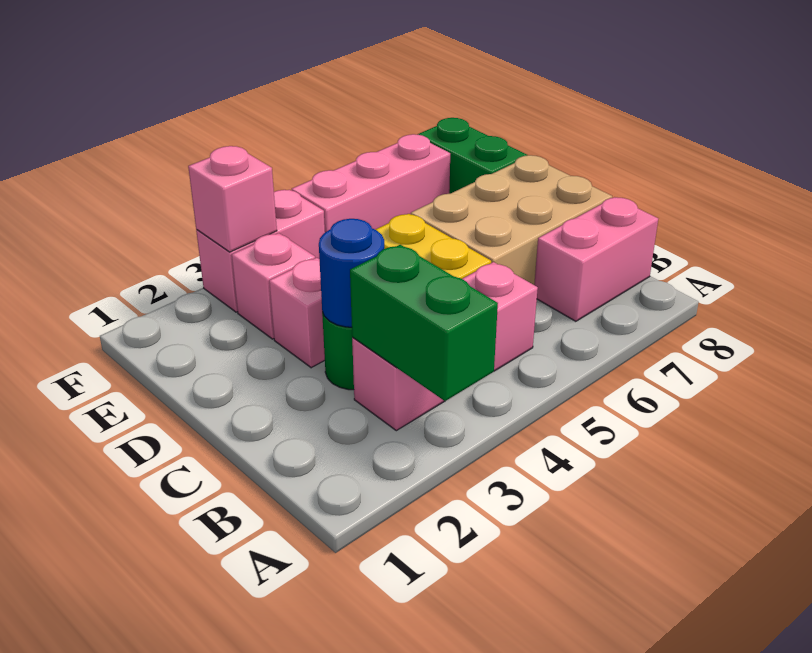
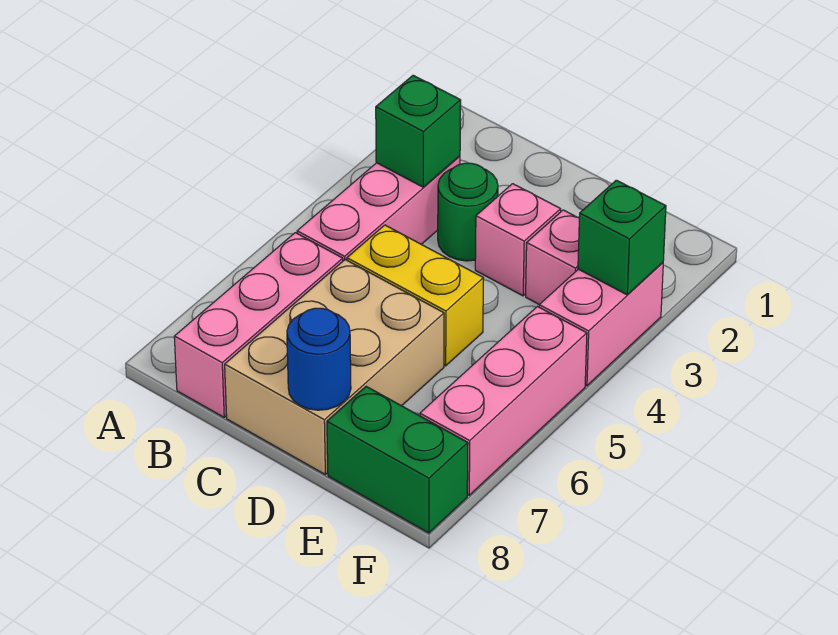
green 1x2 brick [350,245,498,401] -> green 1x1 brick [376,75,461,187]
pink 1x2 brick [534,197,658,321] -> pink 1x3 brick [174,233,343,417]
blue 1x1 round brick [319,219,384,327] -> blue 1x1 round brick moved to [287,308,351,410]
pink 1x1 brick [188,146,277,252] -> green 1x1 brick [578,180,666,295]

